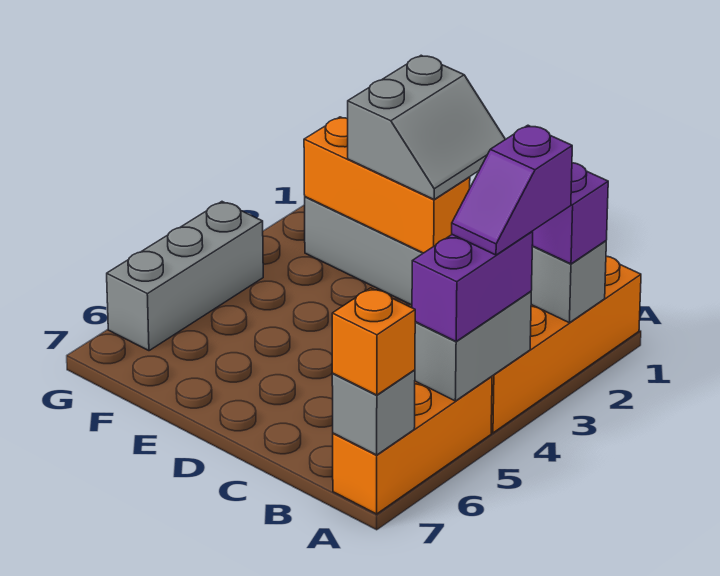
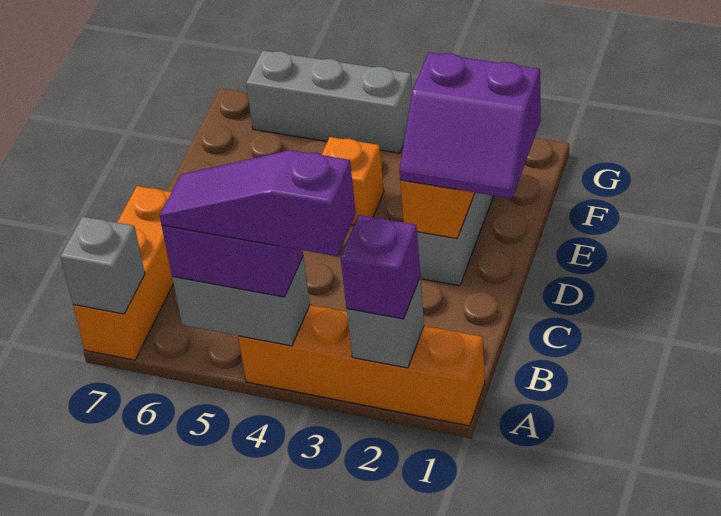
purple 1x2 slope [452,125,572,255] -> purple 1x3 slope [160,150,356,256]
orange 1x3 brick [333,376,492,514] -> orange 1x3 brick turned to [73,186,173,360]
orange 1x1 brick [332,288,415,395] -> orange 1x1 brick moved to [322,137,384,225]
grey 2x2 slope [348,55,505,199] -> purple 2x2 slope [399,52,541,199]

